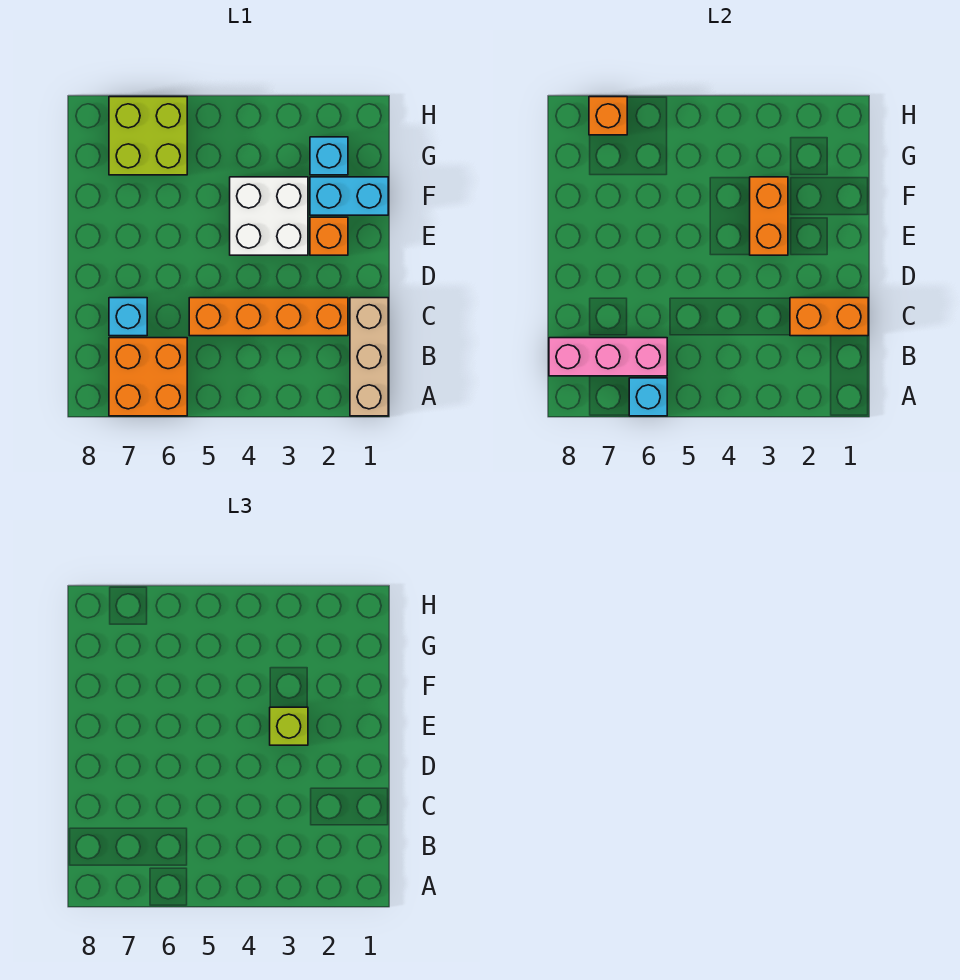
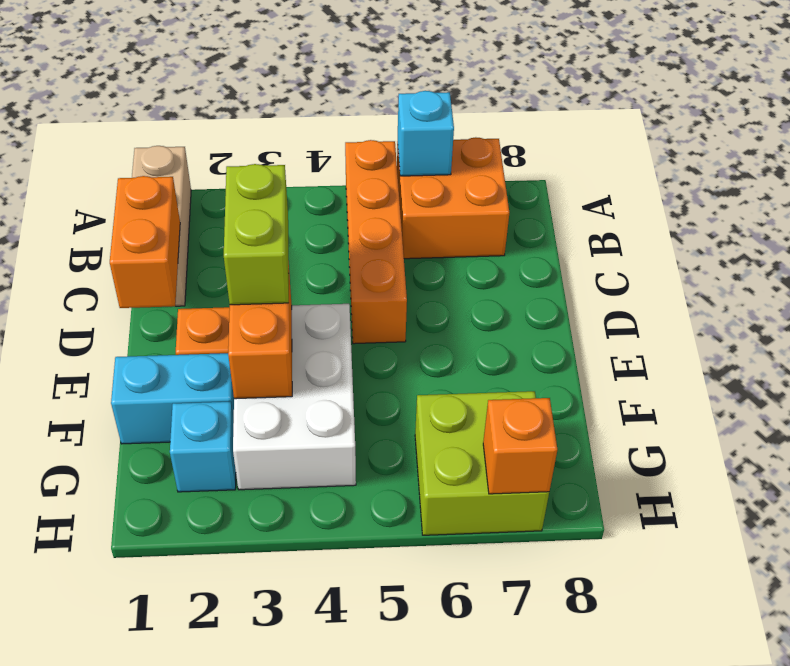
pink 1x3 brick [549,338,667,376] -> none
orange 1x2 brick [790,298,868,336] -> orange 1x2 brick turned to [110,176,180,308]
orange 1x4 brick [189,298,348,336] -> orange 1x4 brick turned to [345,140,407,344]
cyan 1x1 brick [109,298,147,336] -> none
white 2x2 brick [230,177,308,255] -> white 2x3 brick [233,304,356,490]
lime 1x1 brick [270,707,308,745] -> lime 1x2 brick [224,164,289,305]

